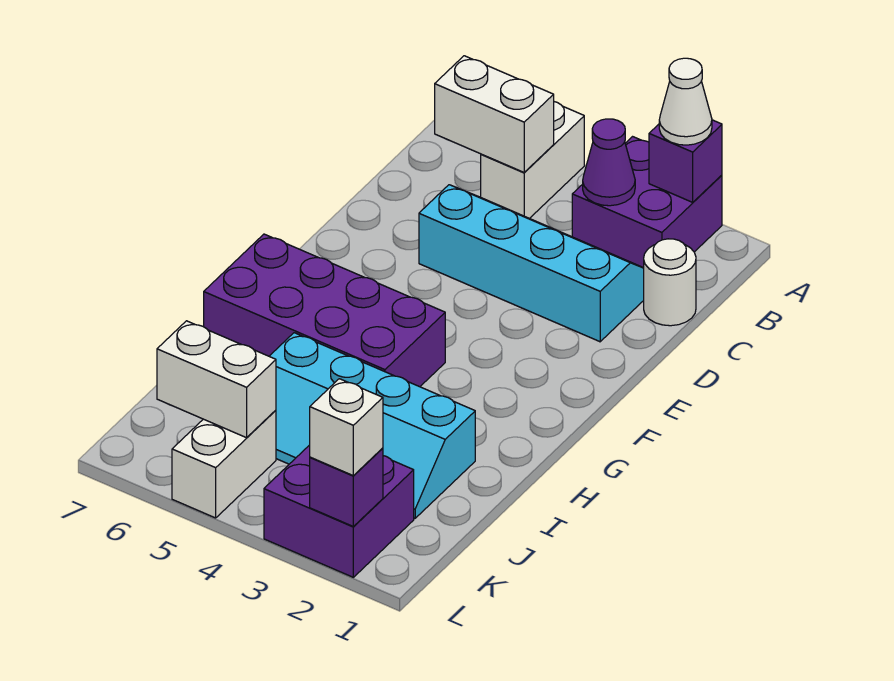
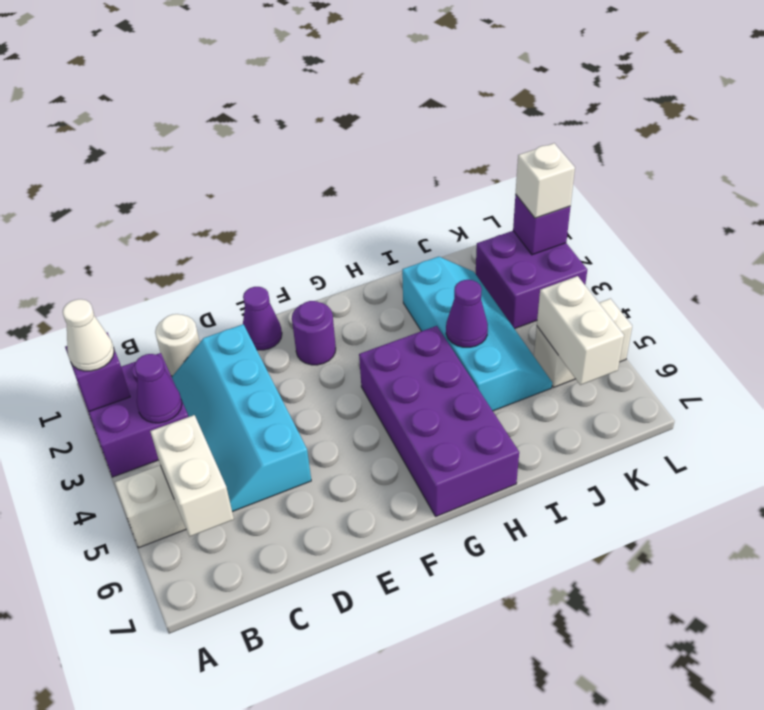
none -> purple 1x1 cone [243,287,282,350]
none -> purple 1x1 round brick [292,301,336,365]
none -> purple 1x1 cone [446,280,488,347]

